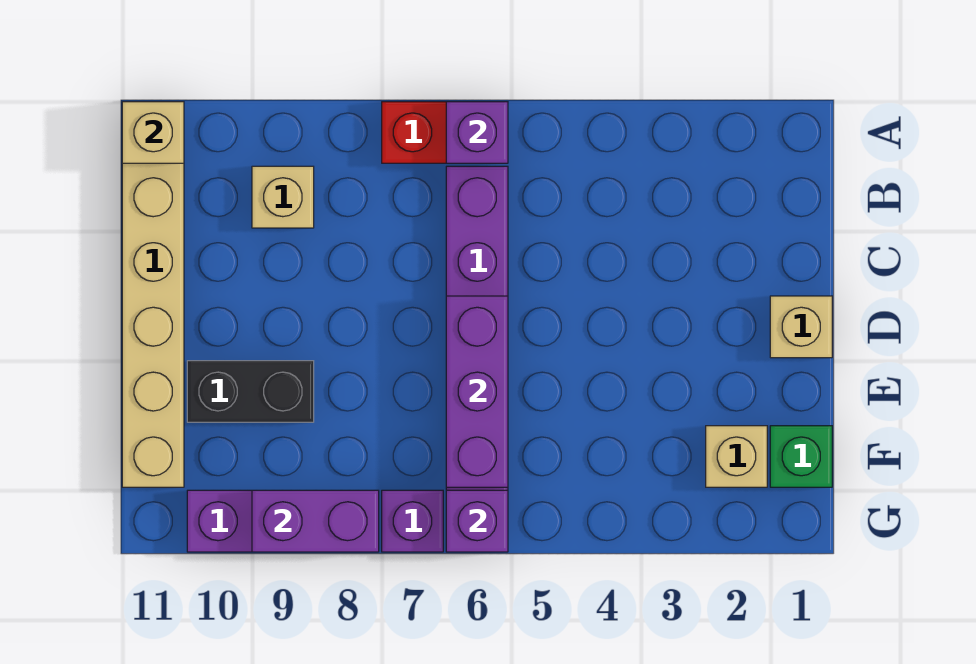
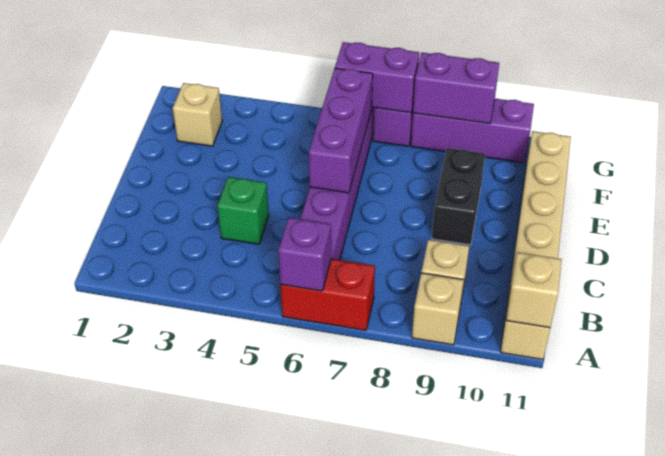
tan 1x1 brick [770,296,832,358] -> tan 1x1 brick moved to [412,273,463,345]
black 1x2 brick [187,361,314,422] -> black 1x2 brick turned to [432,148,485,245]
green 1x1 brick [770,426,832,487] -> green 1x1 brick moved to [217,177,269,244]
purple 1x1 brick [446,490,508,552] -> purple 1x2 brick [335,42,419,113]

